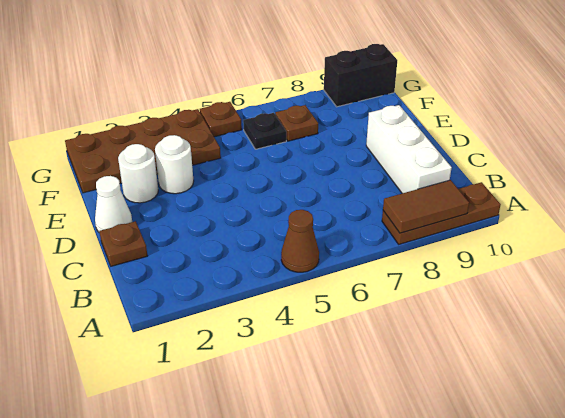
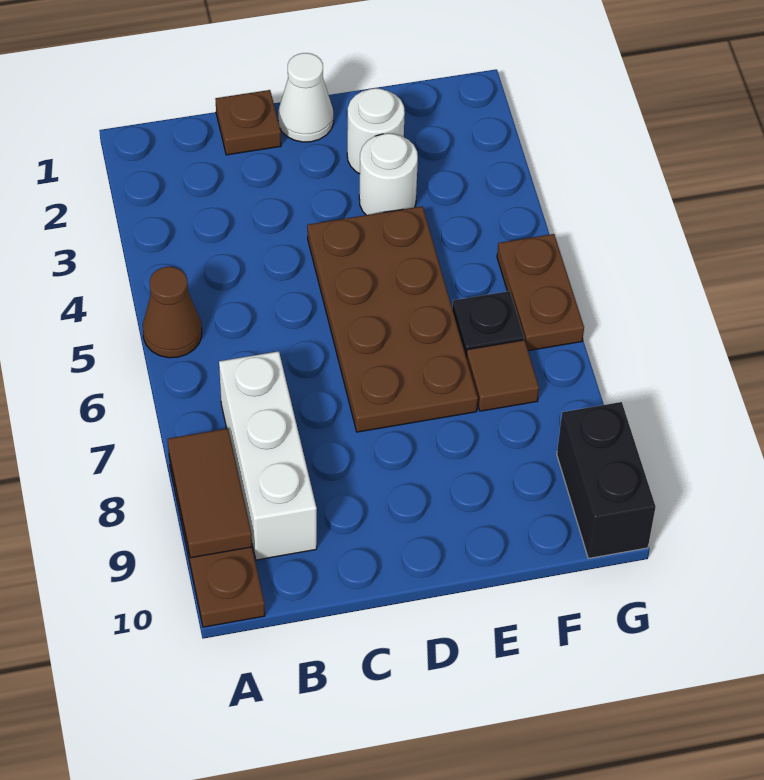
white 1x3 brick [366,105,452,193] -> white 1x3 brick turned to [219,351,317,560]
brown 2x4 plate [65,109,221,193] -> brown 2x4 plate moved to [307,206,478,432]
brown 1x1 plate [275,105,318,141] -> brown 1x1 tile [466,340,539,411]
brown 1x1 plate [200,102,242,137] -> brown 1x2 plate [497,234,584,351]

